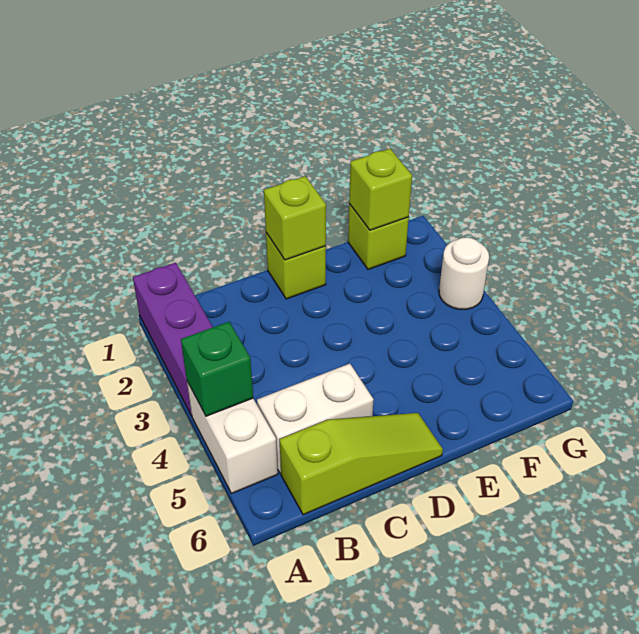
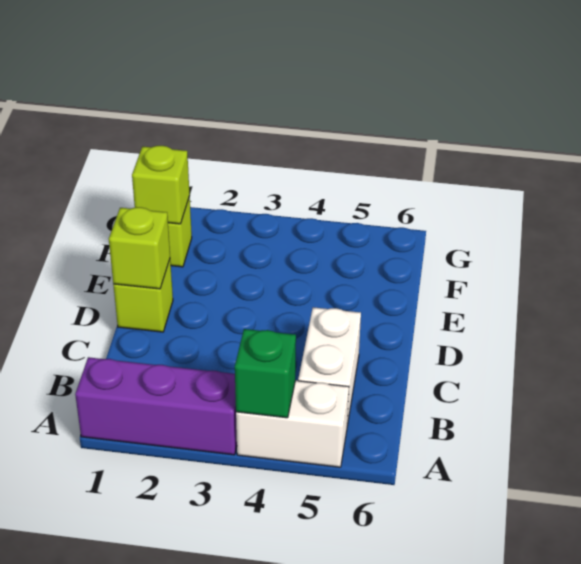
lime 1x3 slope [279,413,443,515] -> none
white 1x1 round brick [439,237,489,309] -> none

